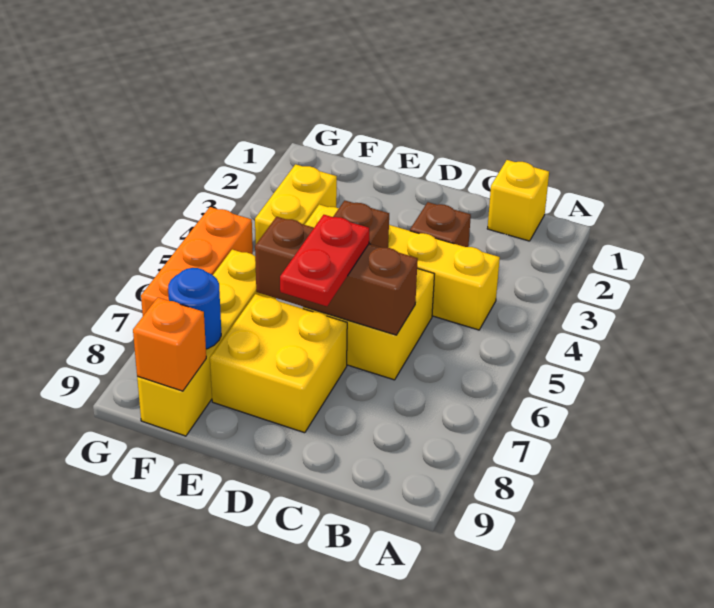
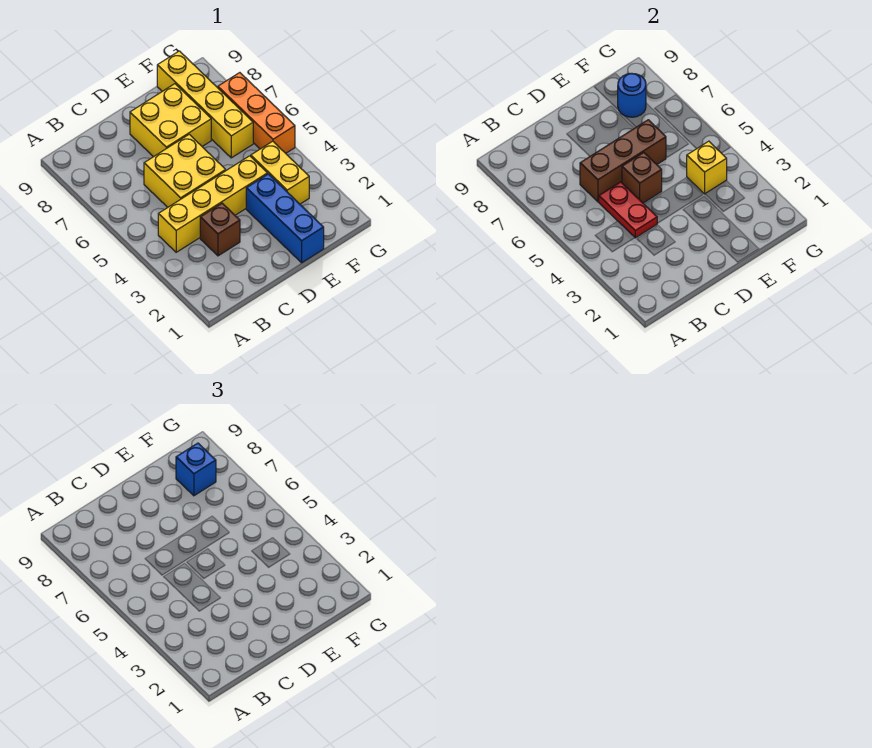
yellow 1x1 brick [487,160,549,241] -> yellow 1x1 brick moved to [687,141,727,194]
red 1x2 plate [280,215,369,306] -> red 1x2 plate moved to [598,182,657,238]
none -> blue 1x3 brick [246,174,324,263]
none -> blue 1x1 brick [176,443,216,496]
orange 1x1 brick [133,297,206,391] -> none

